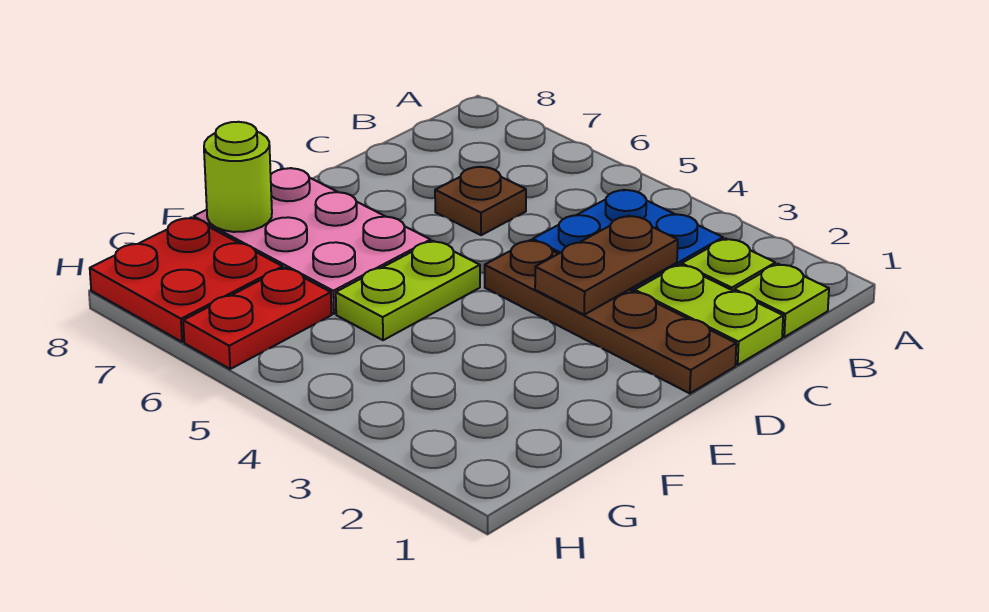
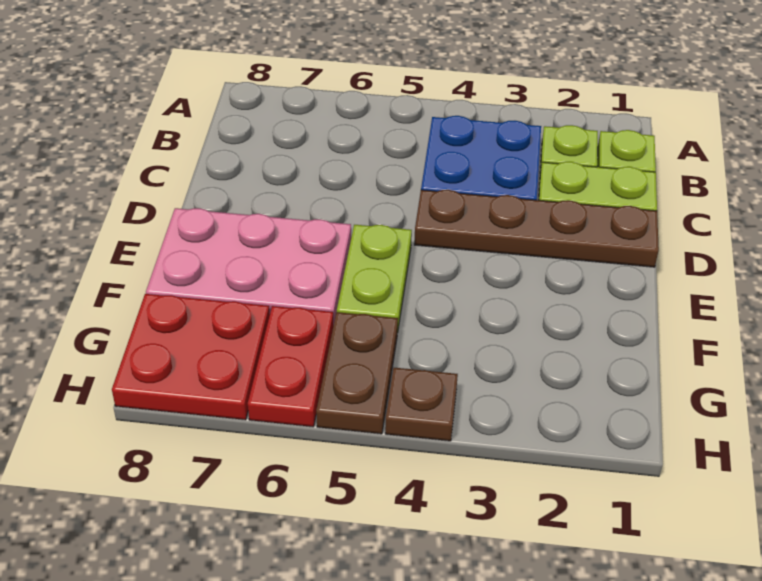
brown 1x2 plate [535,216,678,315] -> brown 1x2 plate moved to [316,312,398,434]
brown 1x1 plate [435,167,526,235] -> brown 1x1 plate moved to [385,368,458,441]
lime 1x1 round brick [204,122,272,232] -> none

